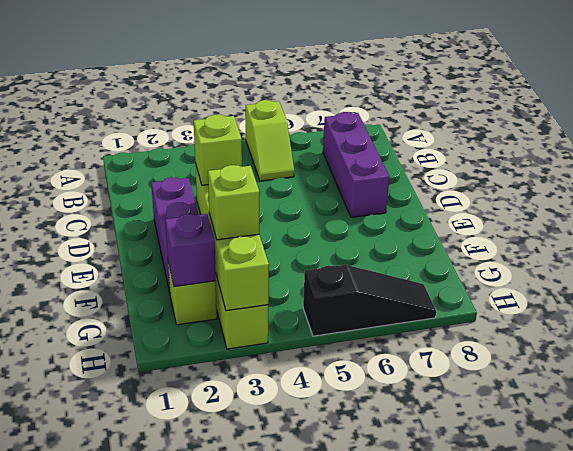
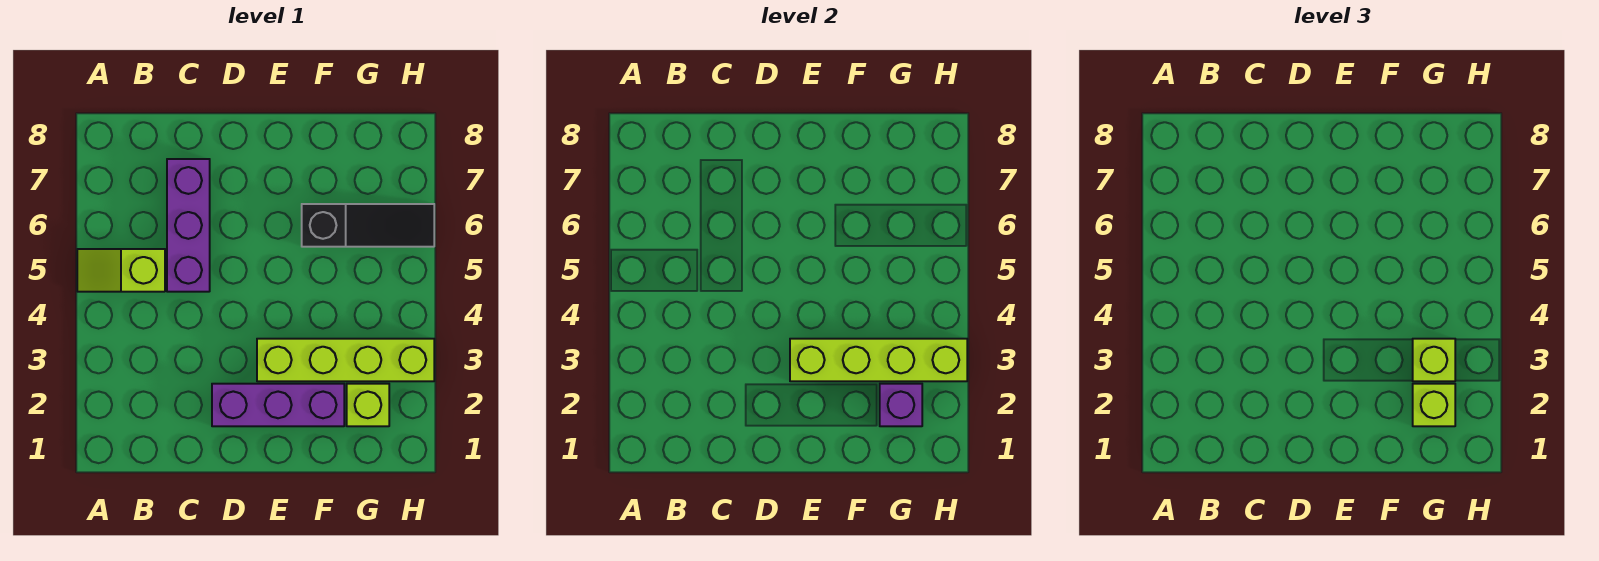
lime 1x2 slope [246,100,294,181] -> lime 1x2 slope turned to [77,249,165,292]
purple 1x3 brick [323,112,389,217] -> purple 1x3 brick turned to [167,159,210,292]
lime 1x1 brick [194,115,242,185] -> lime 1x1 brick moved to [1413,384,1455,426]
black 1x3 slope [303,265,436,336] -> black 1x3 slope turned to [302,204,434,247]

